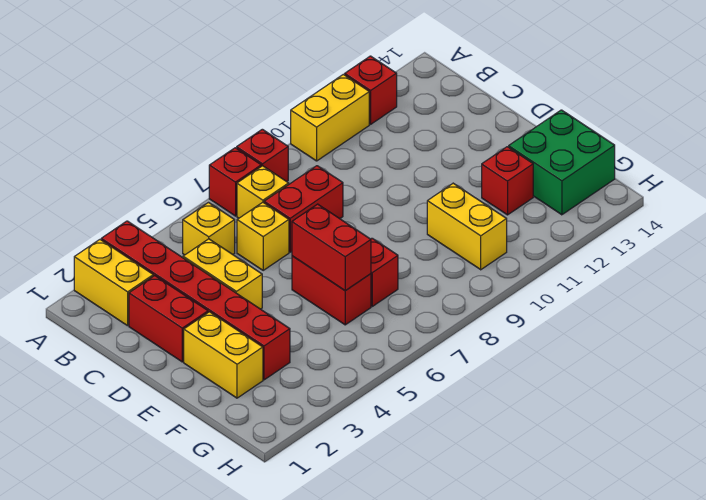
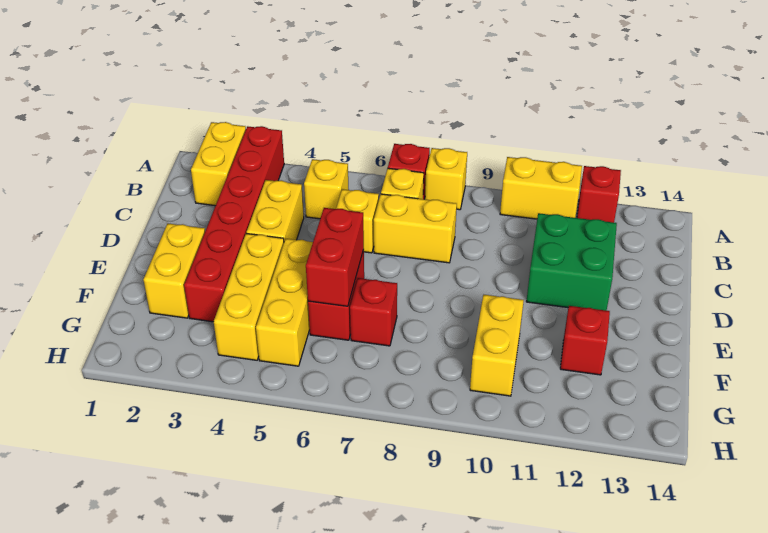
red 1x1 brick [237,129,288,182] -> yellow 1x1 brick [425,148,467,210]
red 1x2 brick [129,276,208,362] -> none
red 1x2 brick [264,166,343,252] -> yellow 1x2 brick [374,194,457,263]
none -> yellow 1x3 brick [214,233,284,360]
none -> yellow 1x3 brick [256,239,313,366]
green 2x2 brick [509,110,615,215] -> green 2x2 brick moved to [526,213,617,311]

